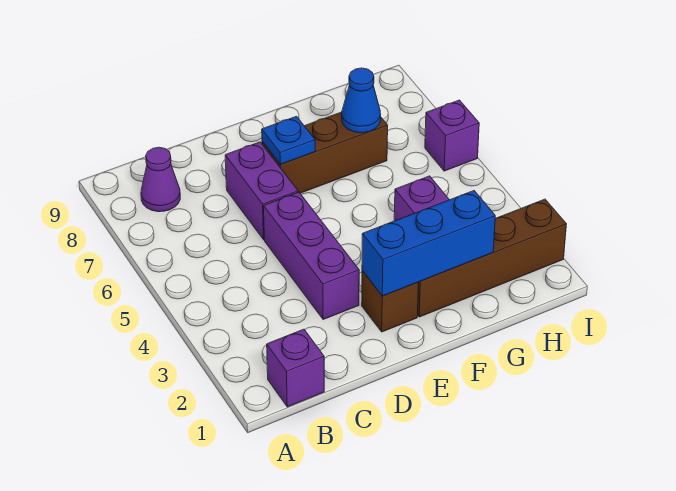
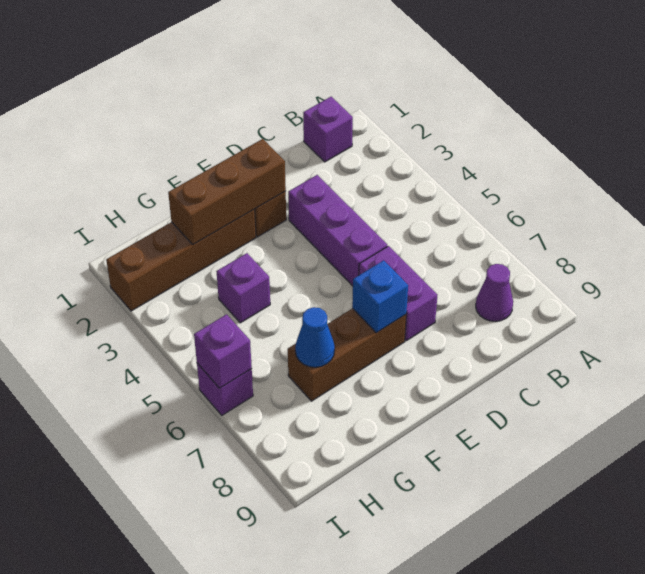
blue 1x3 brick [362,191,495,296] -> brown 1x3 brick [168,139,286,244]
blue 1x1 plate [262,116,315,164] -> blue 1x1 brick [352,260,408,333]
none -> purple 1x1 brick [194,314,252,388]

